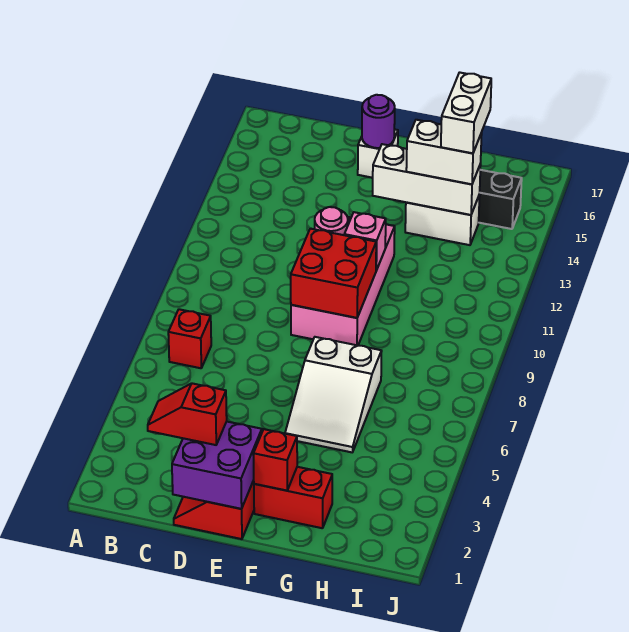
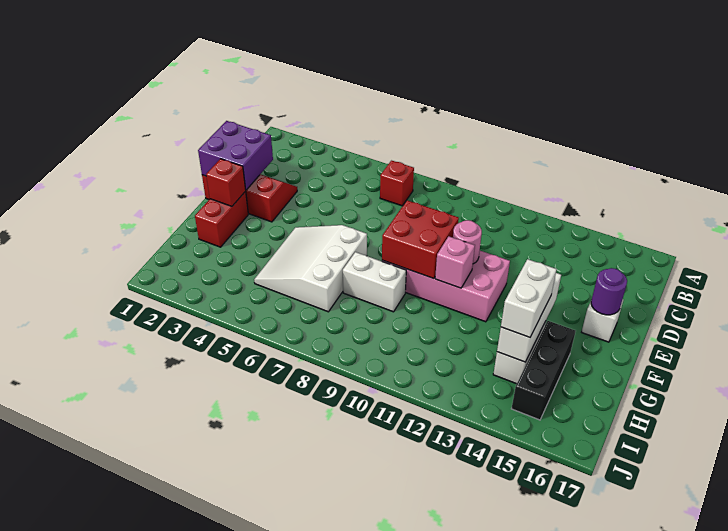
red 1x2 slope [148,383,227,445] -> none
white 2x3 slope [285,337,382,452] -> white 3x3 slope [254,225,367,312]
white 1x2 brick [441,72,491,153] -> white 1x2 brick moved to [343,252,406,312]

